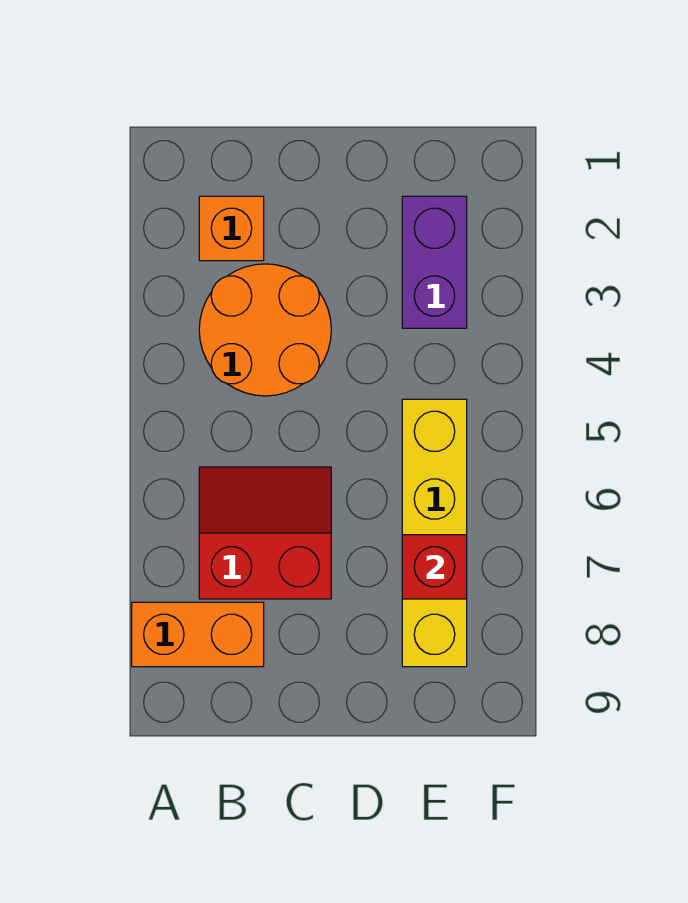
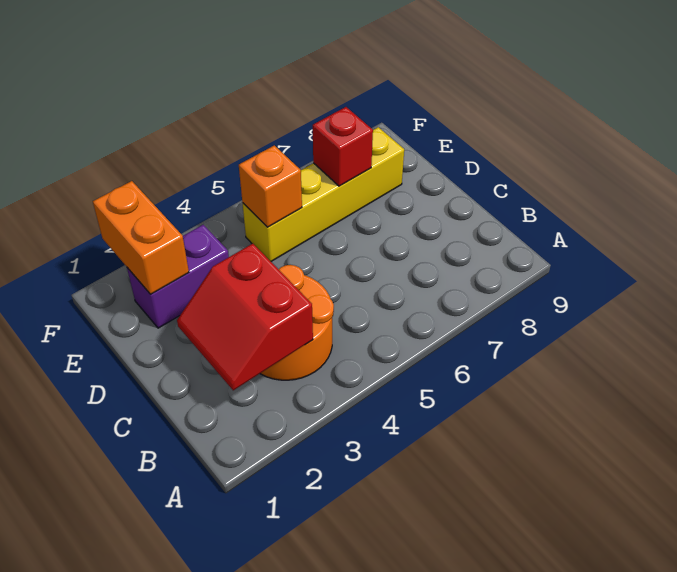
orange 1x2 brick [132,602,264,667] -> orange 1x2 brick moved to [93,181,189,294]
orange 1x1 brick [199,196,264,261] -> orange 1x1 brick moved to [239,145,302,227]
red 2x2 slope [199,467,331,599] -> red 2x2 slope moved to [177,244,313,390]

